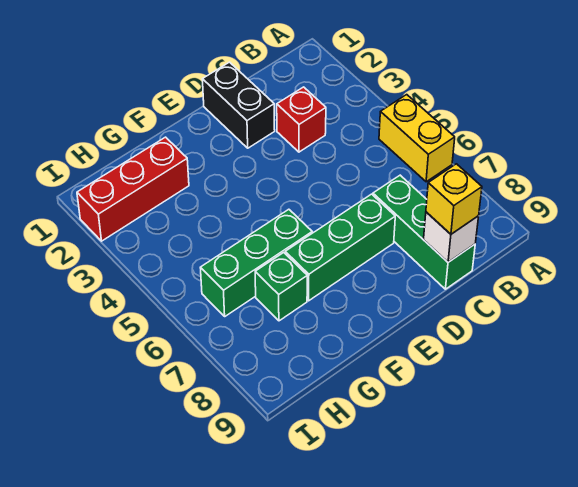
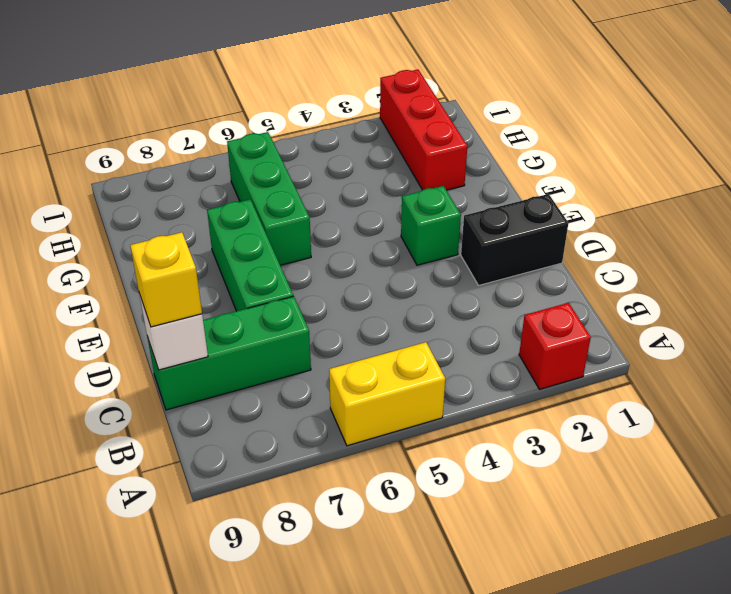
red 1x1 brick [277,87,326,152] -> red 1x1 brick moved to [519,303,591,389]
green 1x1 brick [255,253,307,321] -> green 1x1 brick moved to [401,186,461,265]

